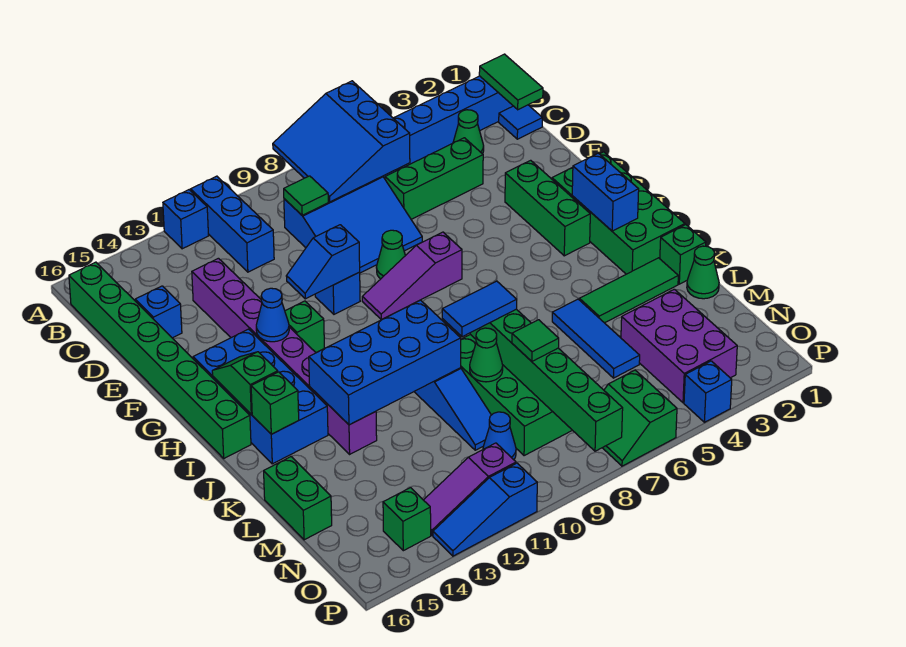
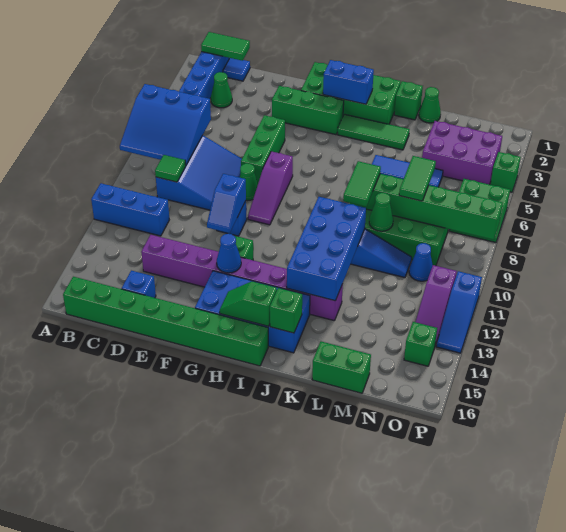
blue 1x1 brick [163,190,209,249] -> none
green 1x3 brick [385,138,483,219] -> green 1x3 brick moved to [241,115,285,183]
green 1x3 tile [579,258,678,323] -> green 1x3 tile turned to [337,114,410,150]
blue 1x2 tile [442,281,517,337] -> green 1x2 tile [343,161,381,207]
green 1x1 tile [512,320,559,361] -> green 1x2 tile [399,156,436,201]
blue 1x1 brick [684,361,732,422] -> green 1x1 brick [490,152,521,192]

